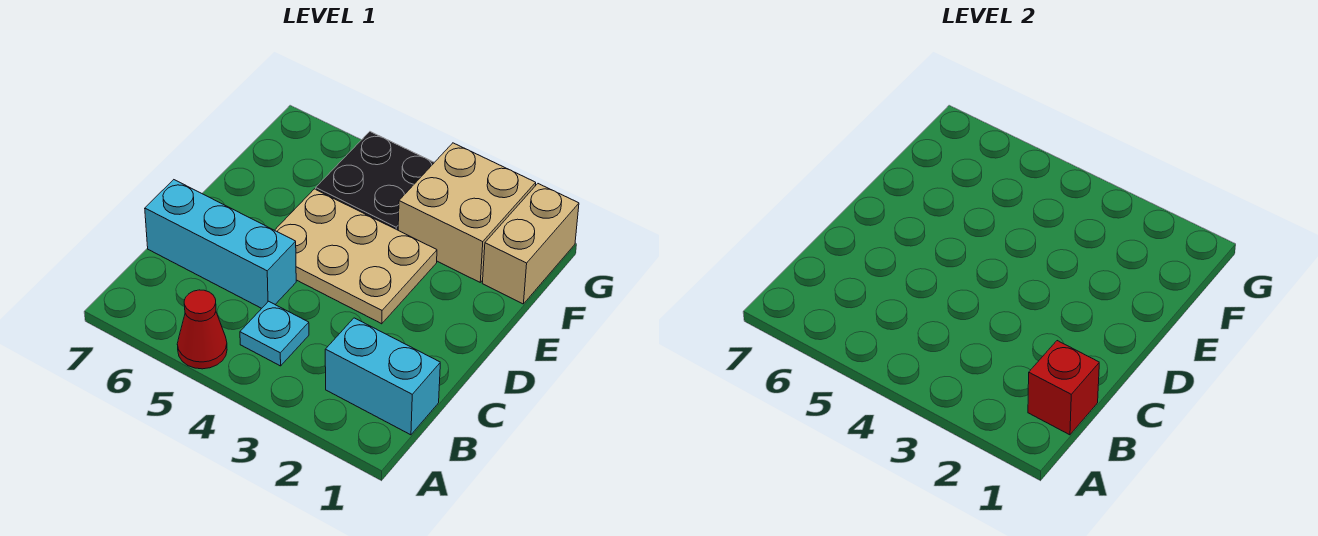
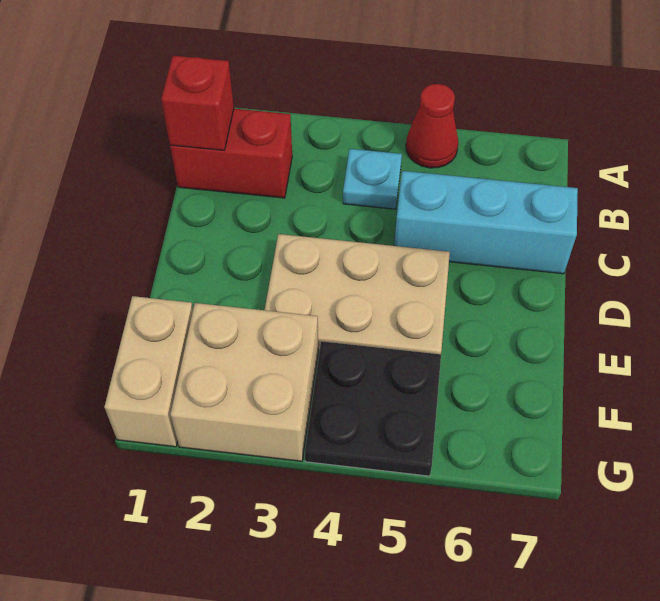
cyan 1x2 brick [325,318,440,435] -> red 1x2 brick [170,109,292,198]

